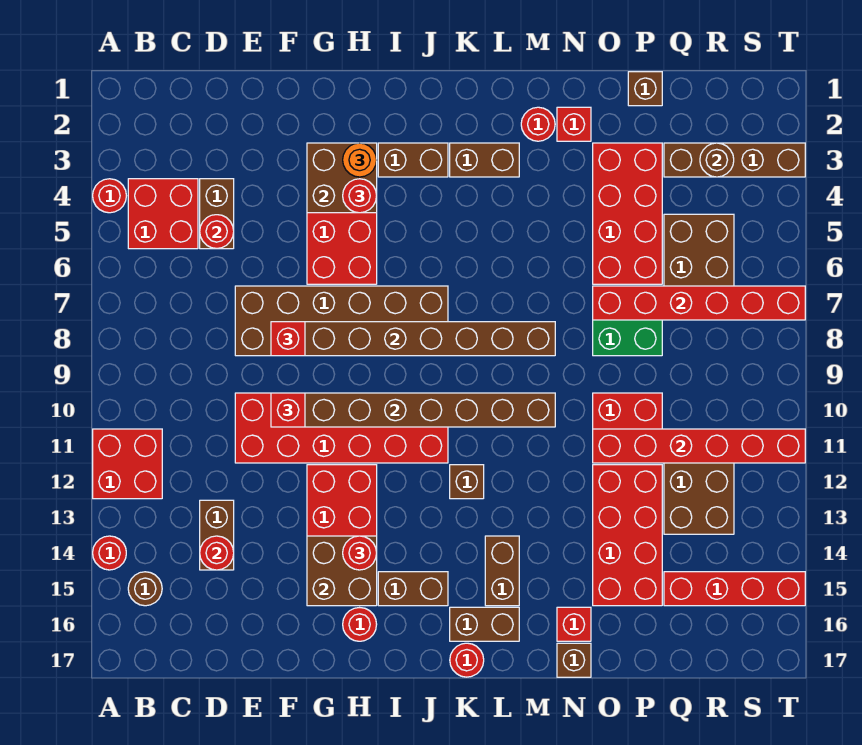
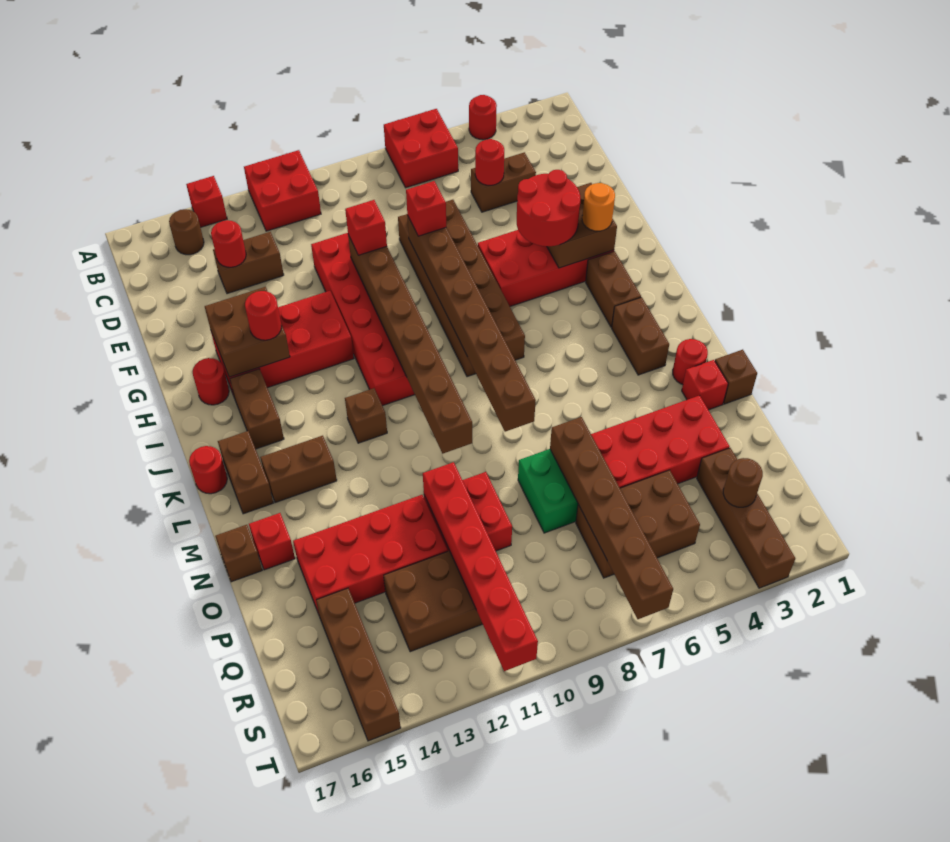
red 1x1 round brick [93,536,126,570] -> red 1x1 brick [186,176,227,227]
red 2x2 brick [128,179,198,249] -> red 2x2 brick moved to [384,109,458,188]
red 1x1 round brick [343,179,377,213] -> red 2x2 round brick [517,170,580,246]
red 1x6 brick [593,286,805,320] -> brown 1x6 brick [550,417,673,619]
brown 1x1 brick [628,72,662,106] -> brown 1x1 brick moved to [715,350,757,404]
red 1x4 brick [664,572,805,606] -> brown 1x4 brick [316,588,401,741]

